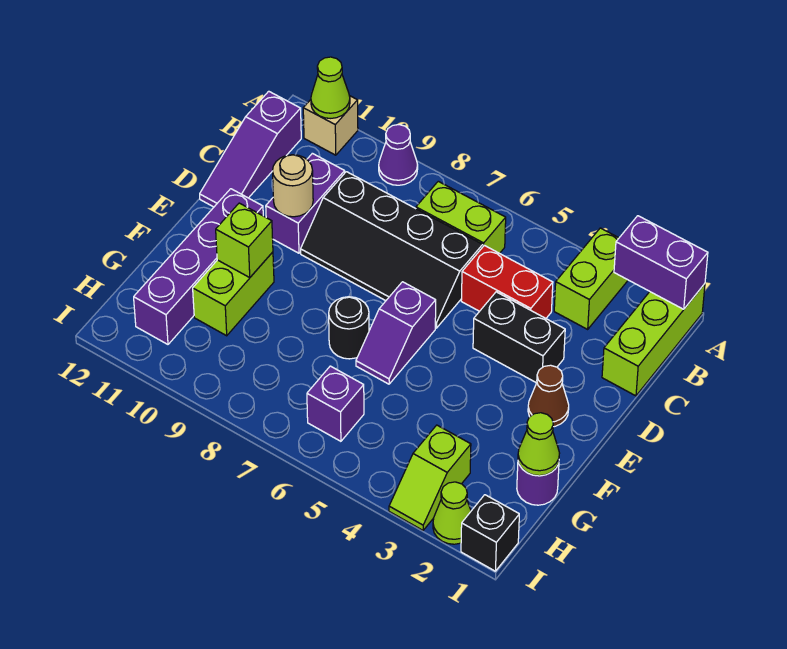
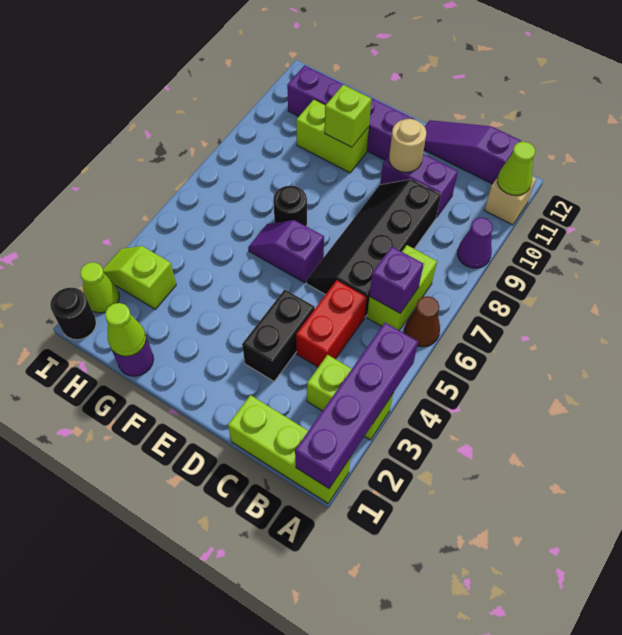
purple 1x2 brick [614,216,708,309] -> purple 1x4 brick [295,323,418,488]
brown 1x1 cone [528,365,569,427] -> brown 1x1 cone moved to [405,296,440,347]
purple 1x1 brick [307,366,364,441] -> purple 1x1 brick moved to [370,247,423,313]
black 1x1 brick [461,495,519,571] -> black 1x1 round brick [50,288,96,340]

